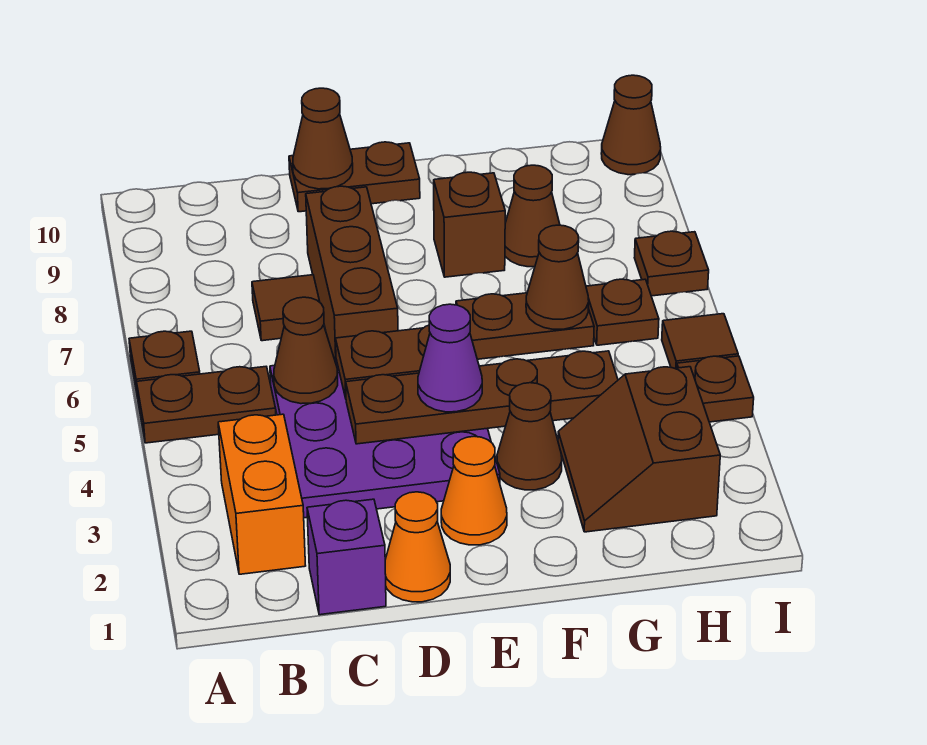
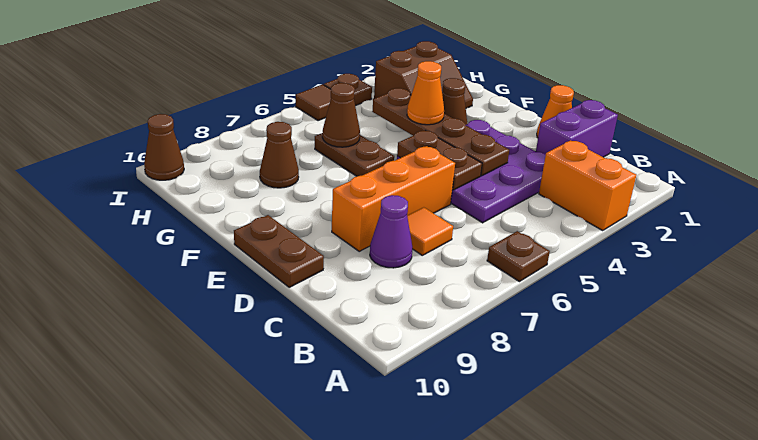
brown 1x2 plate [137,367,276,443] -> none
orange 1x2 brick [218,414,306,574] -> orange 1x2 brick turned to [539,140,636,231]
purple 1x1 brick [307,499,386,615] -> purple 1x2 brick [536,100,618,157]
brown 1x1 cone [274,297,338,404] -> none
brown 1x1 tile [252,275,320,341] -> orange 1x1 tile [407,207,453,255]
brown 1x3 brick [306,186,398,359] -> orange 1x3 brick [332,146,455,251]
brown 1x1 cone [293,88,353,189] -> none
orange 1x1 cone [441,436,507,545] -> orange 1x1 cone moved to [407,61,444,125]
purple 1x1 cone [418,304,482,412] -> purple 1x1 cone moved to [370,195,412,268]
brown 1x1 brick [434,172,505,277] -> none
brown 1x1 plate [586,279,659,345] -> none
brown 1x1 plate [634,231,709,296] -> none

